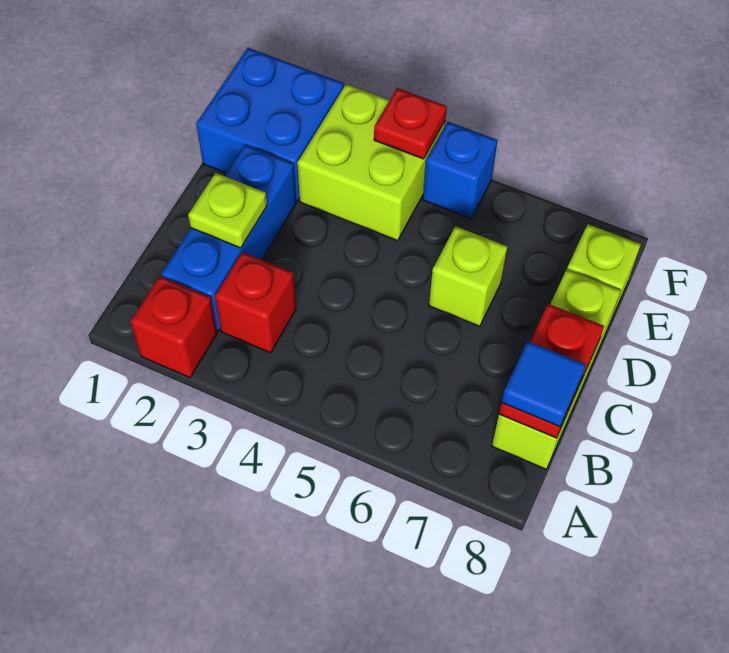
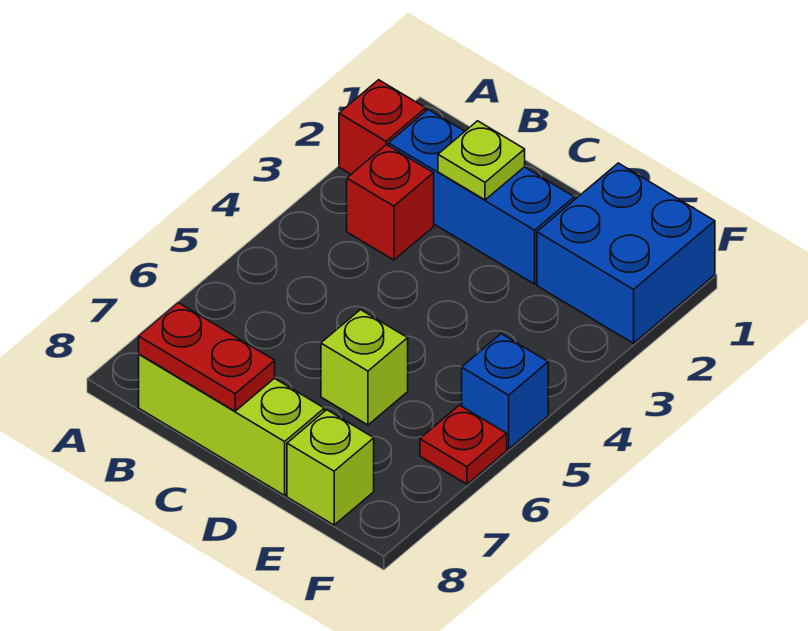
blue 1x1 tile [502,341,586,427] -> none
lime 2x2 brick [297,84,445,241] -> none
red 1x1 plate [374,88,447,159] -> red 1x1 plate moved to [420,405,507,484]

